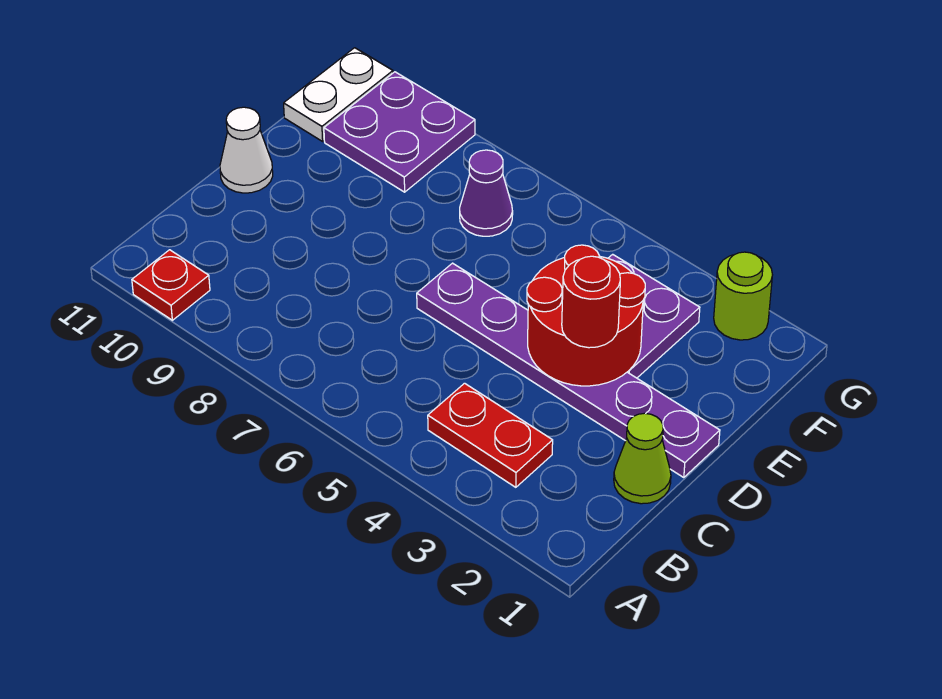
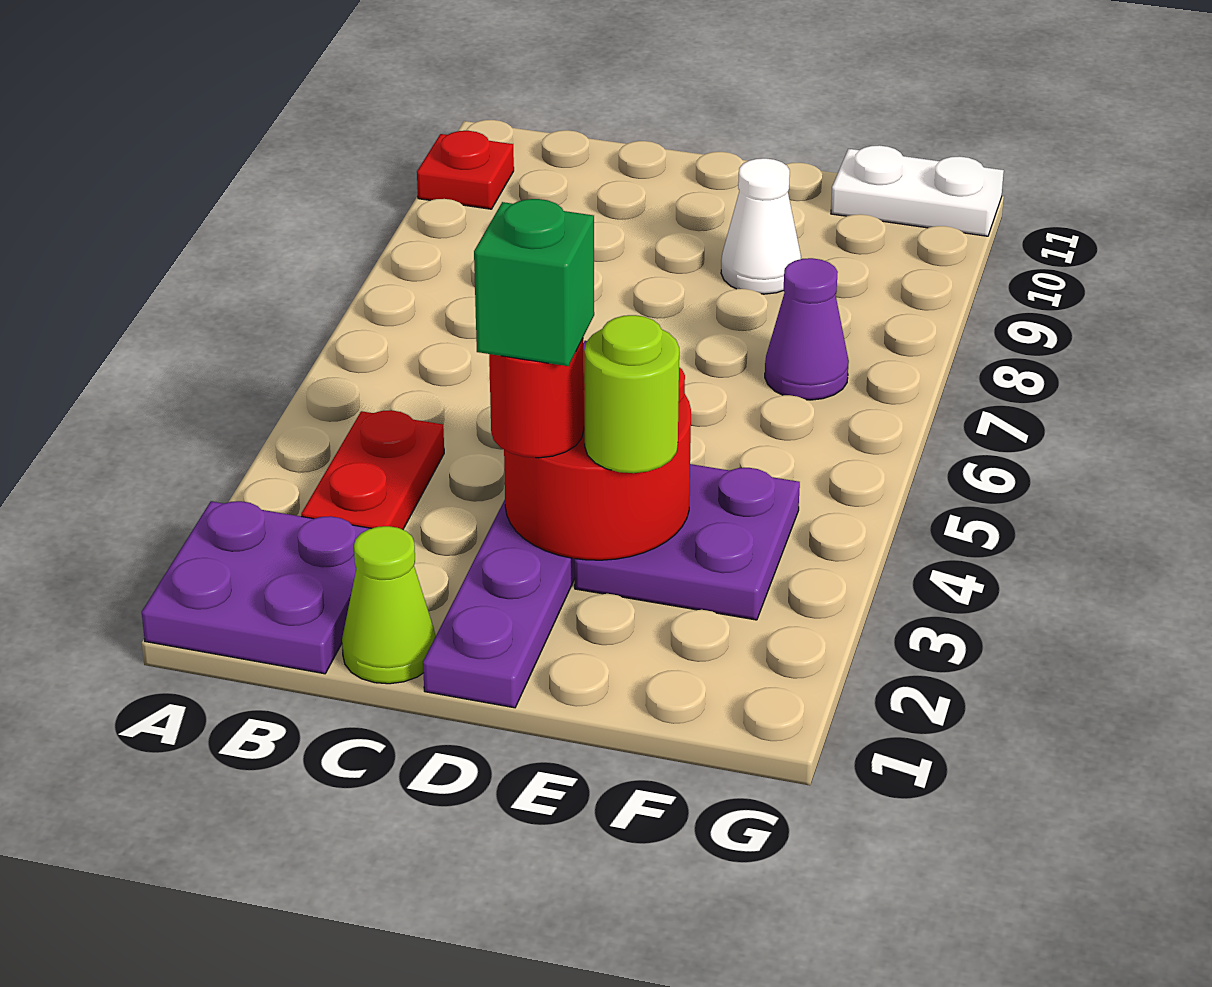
none -> green 1x1 brick [474,199,594,366]
white 1x1 cone [220,107,273,193] -> white 1x1 cone moved to [721,158,801,294]
purple 2x2 plate [324,72,475,192] -> purple 2x2 plate moved to [142,501,371,674]
lime 1x1 round brick [714,252,772,340] -> lime 1x1 round brick moved to [584,315,679,473]

